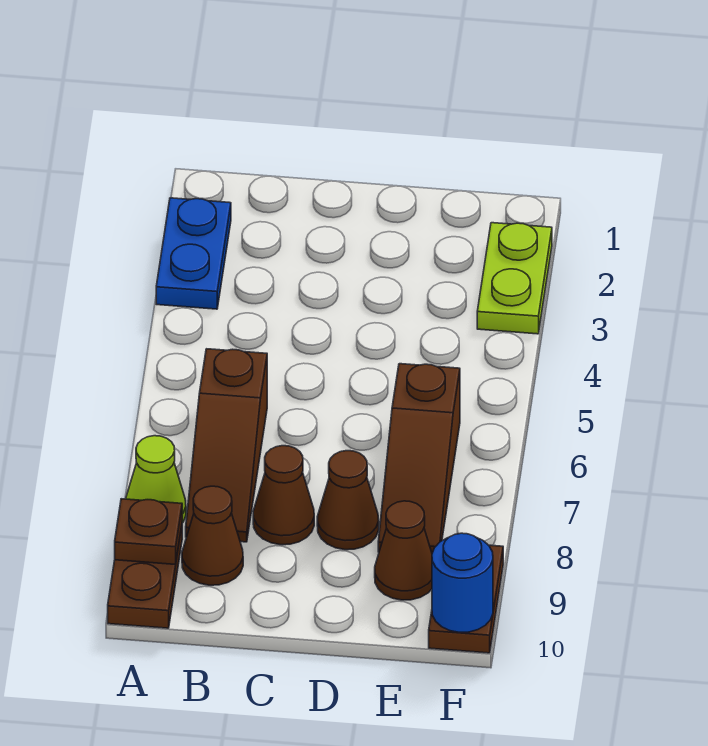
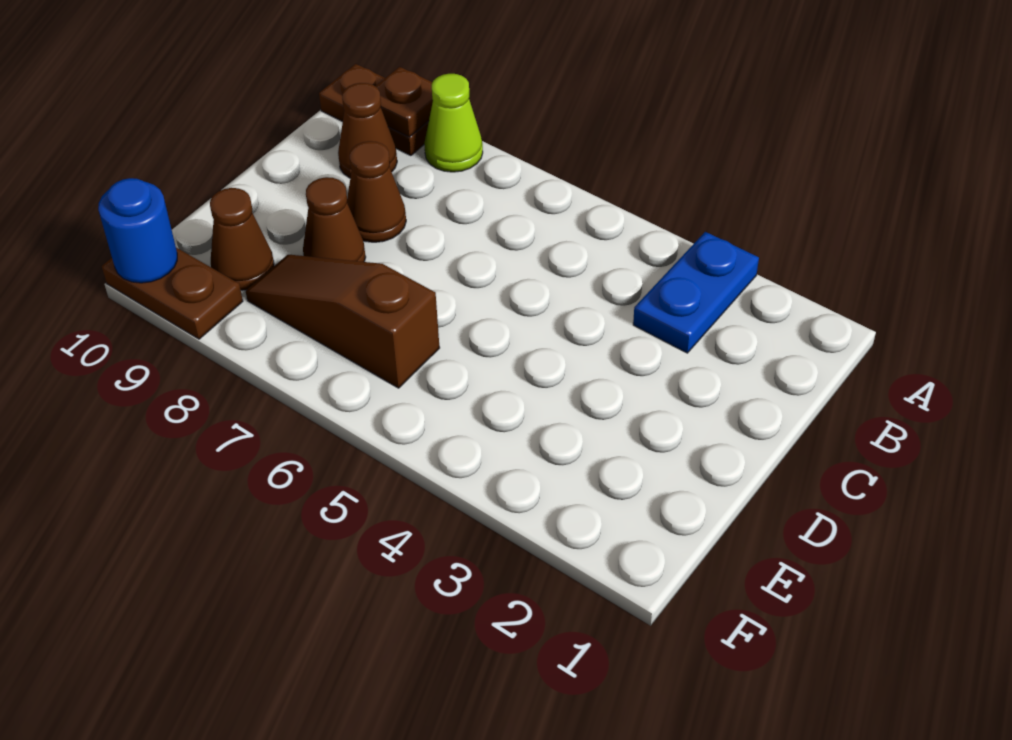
blue 1x2 plate [156,198,231,309] -> blue 1x2 plate turned to [633,232,759,353]
brown 1x3 slope [186,349,267,542] -> none
lime 1x2 plate [477,223,552,334] -> none

